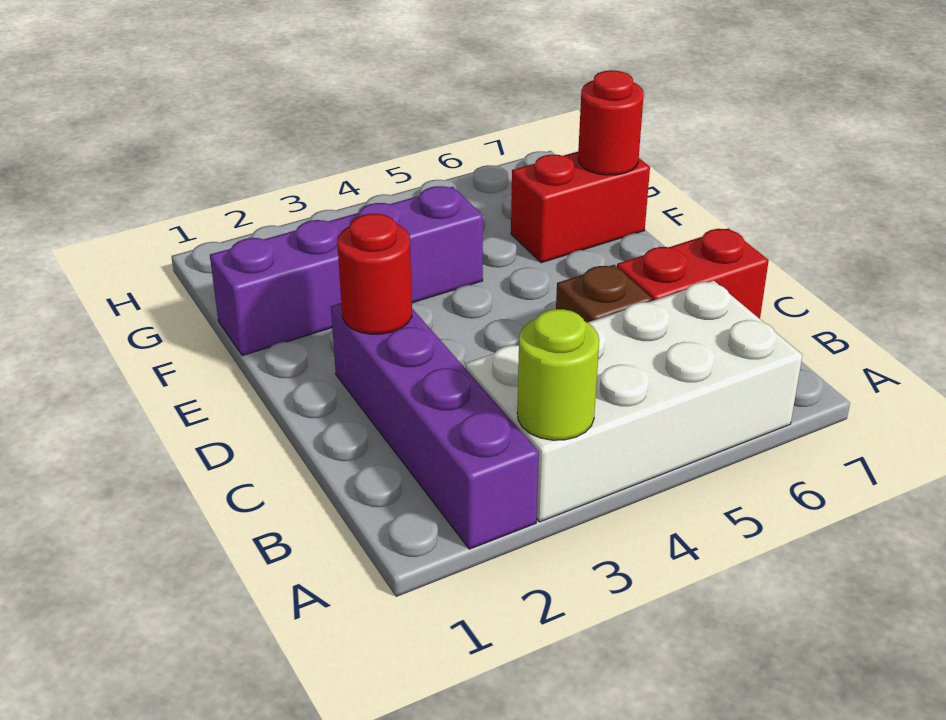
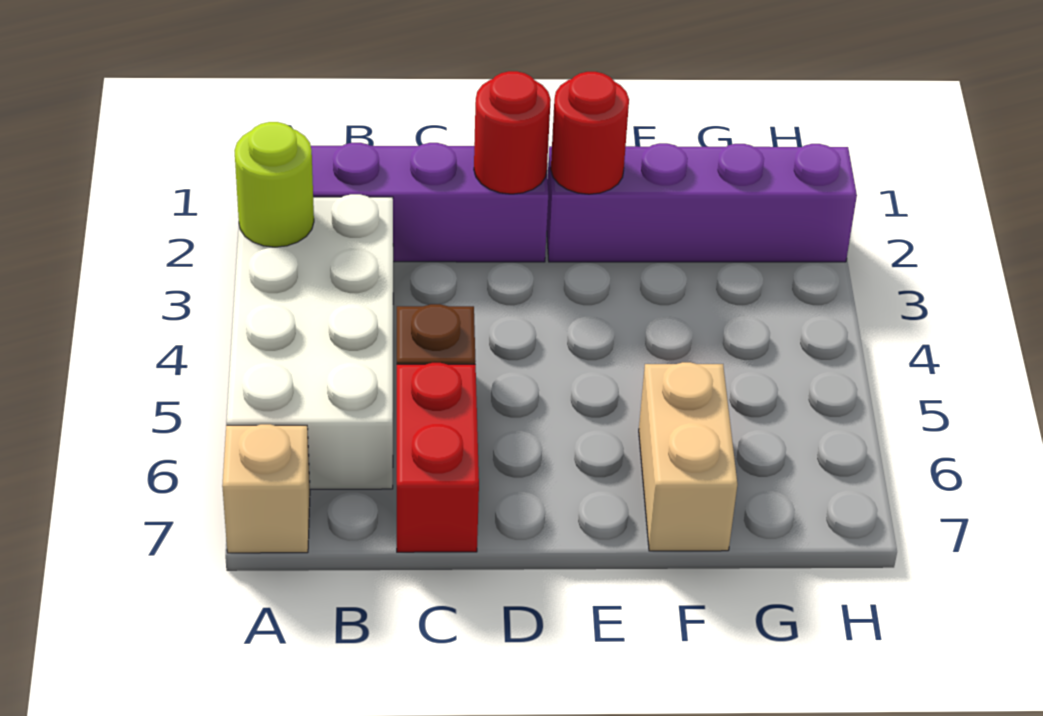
none -> tan 1x1 brick [222,424,310,553]
purple 1x4 brick [210,186,483,356] -> purple 1x4 brick turned to [547,143,857,262]
red 1x2 brick [511,152,650,263] -> tan 1x2 brick [639,362,737,551]
red 1x1 round brick [578,70,644,175] -> red 1x1 round brick moved to [551,72,629,194]

